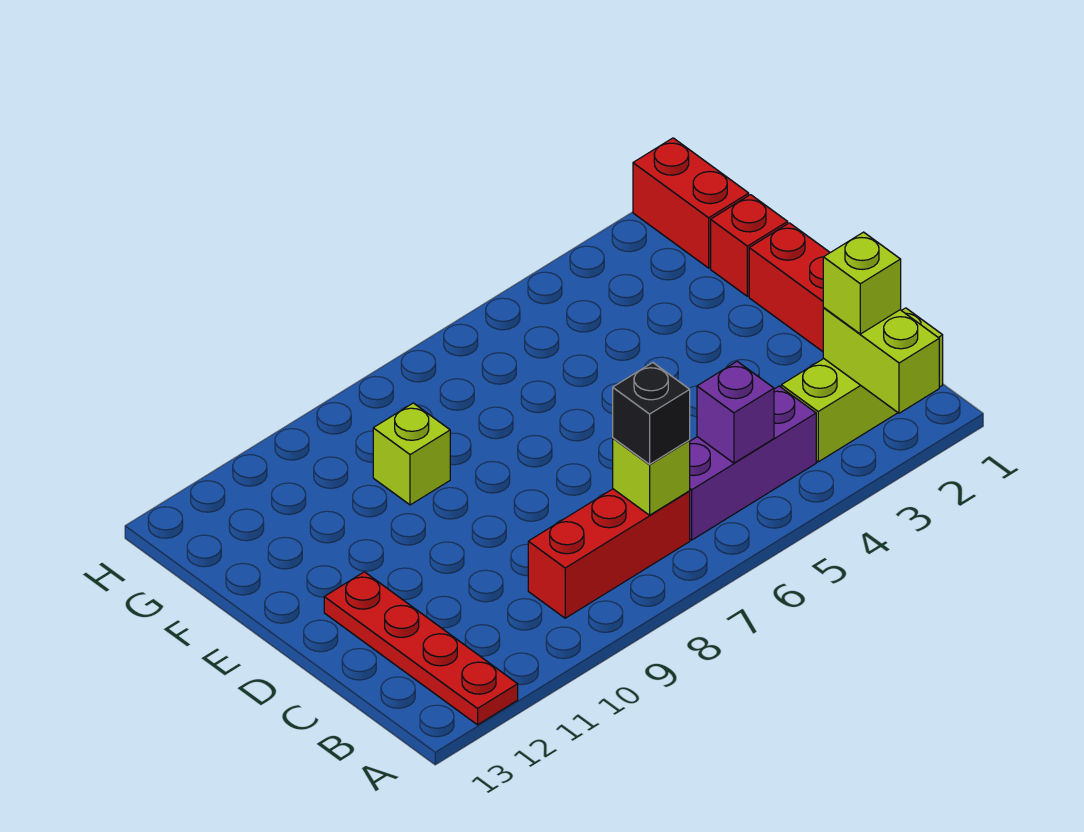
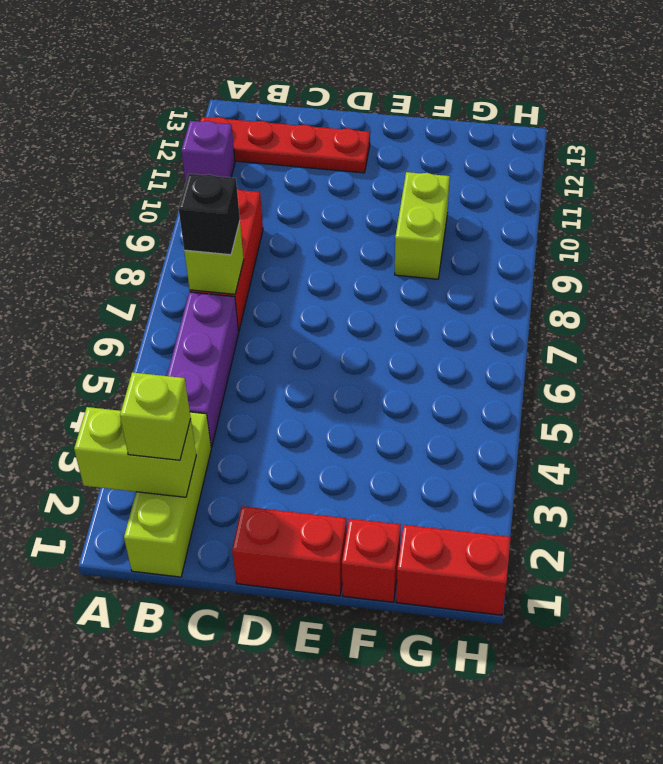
purple 1x1 brick [697,361,774,463] -> purple 1x1 brick moved to [181,121,235,183]
lime 1x1 brick [373,403,450,505] -> lime 1x2 brick [395,172,450,279]

